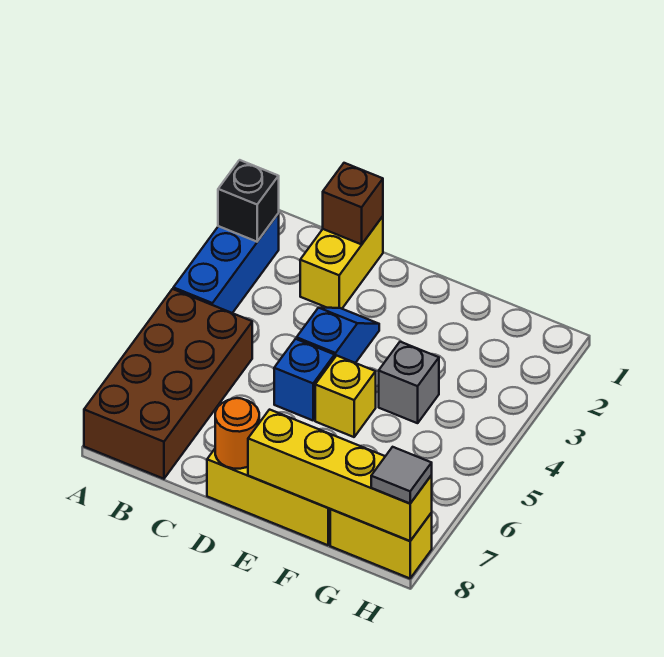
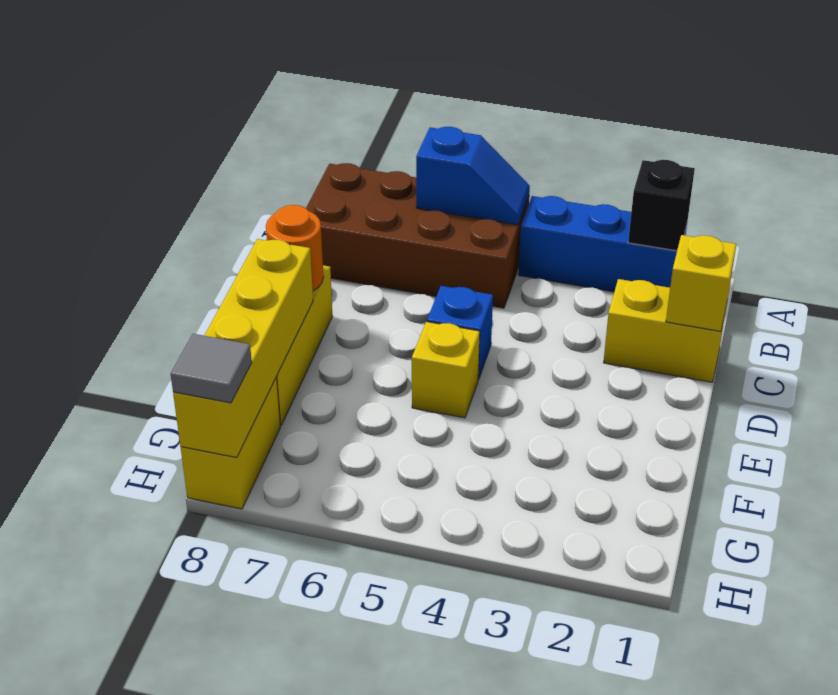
brown 1x1 brick [323,163,383,244] -> yellow 1x1 brick [666,235,736,331]
blue 1x2 slope [297,308,379,363] -> blue 1x2 slope moved to [416,127,530,225]
grey 1x1 brick [379,342,439,423] -> none

